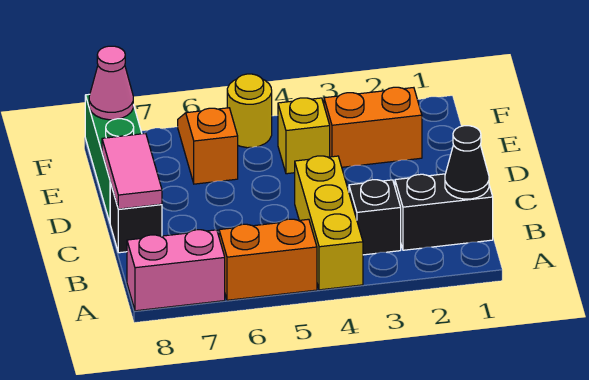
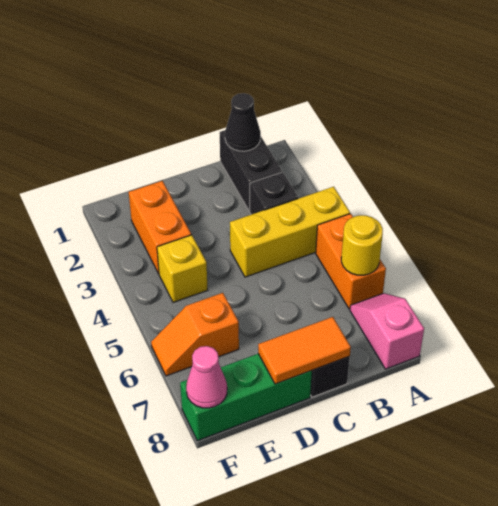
pink 1x2 brick [127,230,225,311] -> pink 1x2 slope [350,293,424,369]
pink 1x2 tile [102,133,162,209] -> orange 1x2 tile [258,317,351,384]
yellow 1x1 round brick [227,74,272,148] -> yellow 1x1 round brick moved to [341,215,383,275]

